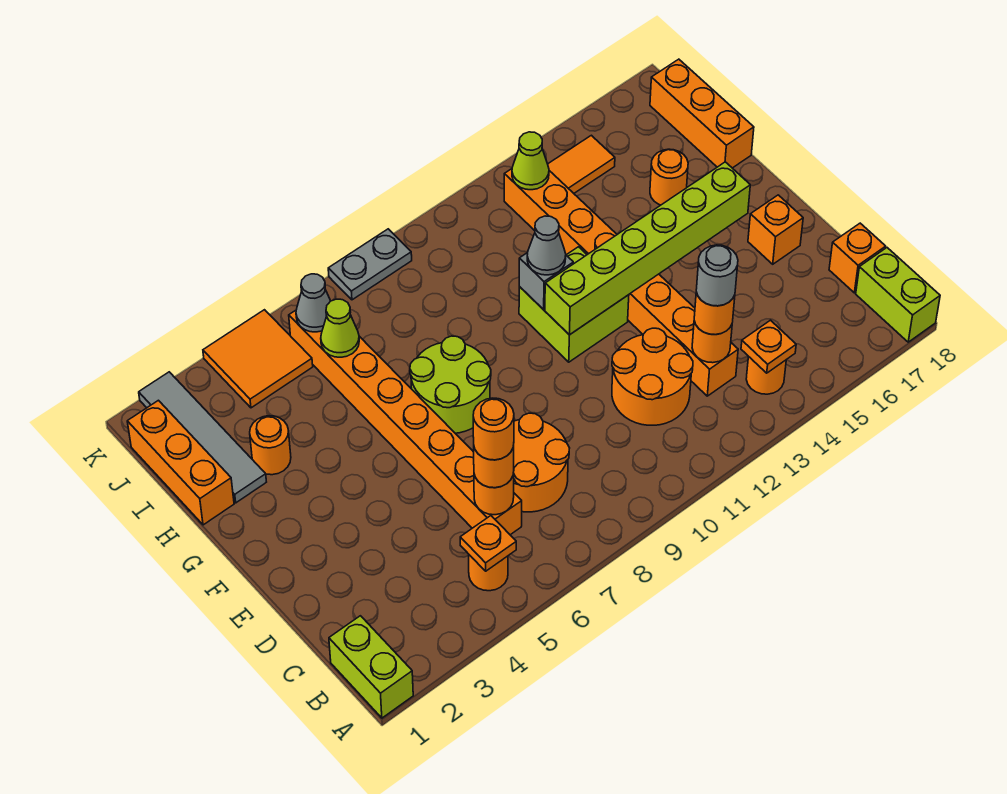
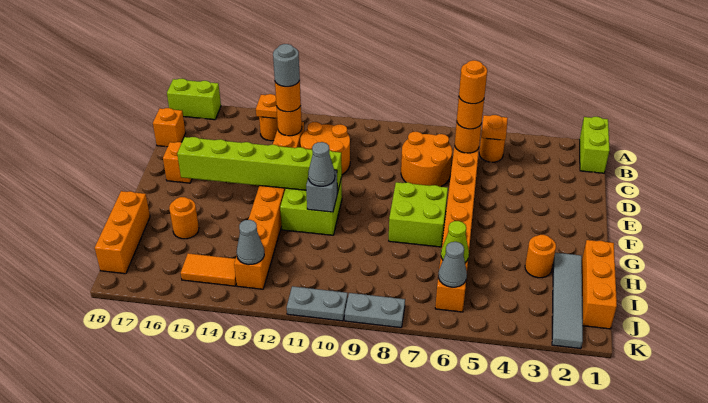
lime 1x2 brick [856,248,940,342] -> lime 1x2 brick turned to [167,78,221,120]
lime 2x2 round brick [410,336,491,433] -> lime 2x2 brick [389,182,448,247]
orange 2x2 tile [203,310,313,408] -> none
lime 1x1 cone [512,132,549,190] -> grey 1x1 cone [237,220,264,265]
none -> grey 1x2 plate [287,286,348,321]

